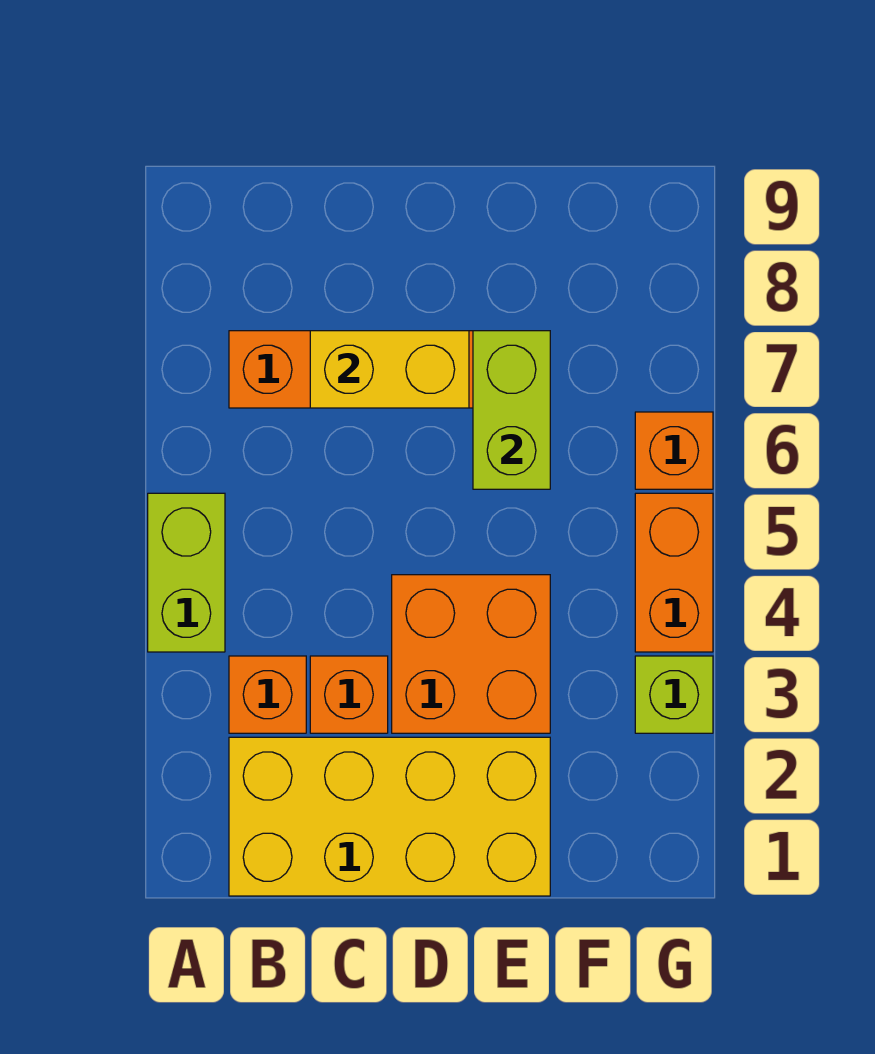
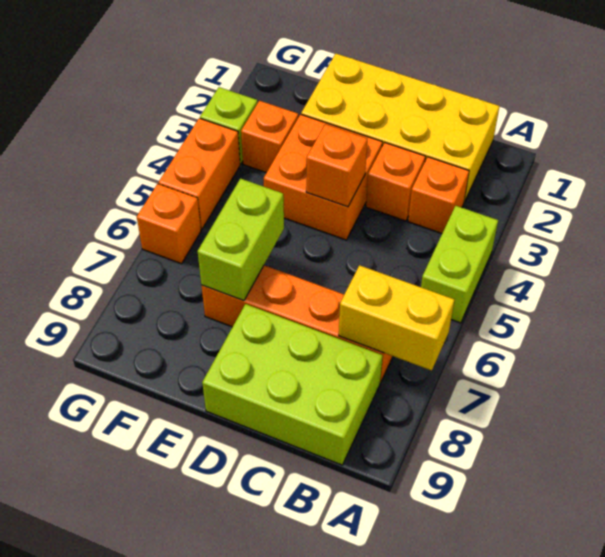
none -> lime 2x3 brick [202,304,383,465]
yellow 1x2 brick [310,331,469,408] -> yellow 1x2 brick moved to [339,265,455,371]
none -> orange 1x1 brick [306,124,367,207]
none -> orange 1x1 brick [241,101,298,173]

